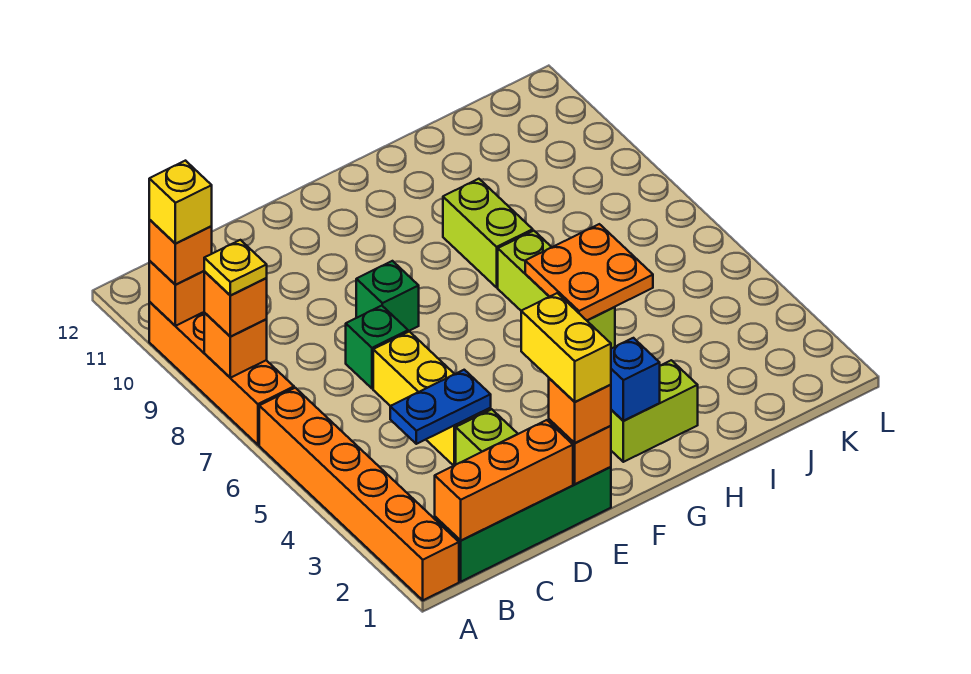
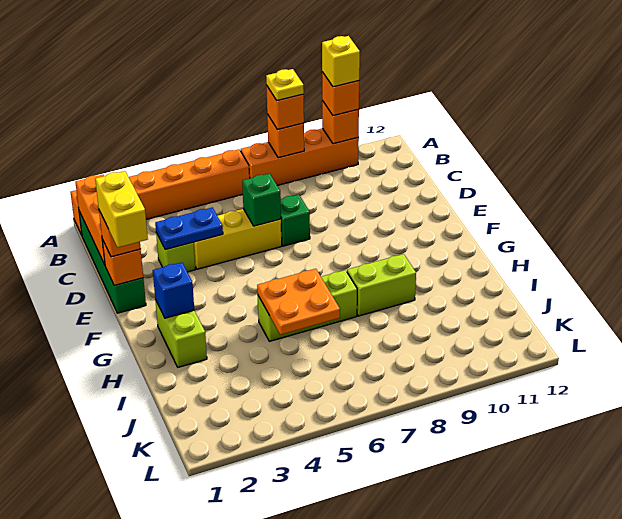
blue 1x2 plate [390,370,491,444] -> blue 1x2 plate turned to [155,207,223,250]
yellow 1x2 brick [521,293,611,402] -> yellow 1x2 brick turned to [95,171,148,247]
green 1x1 brick [356,261,419,331] -> green 1x1 brick moved to [242,173,281,226]

